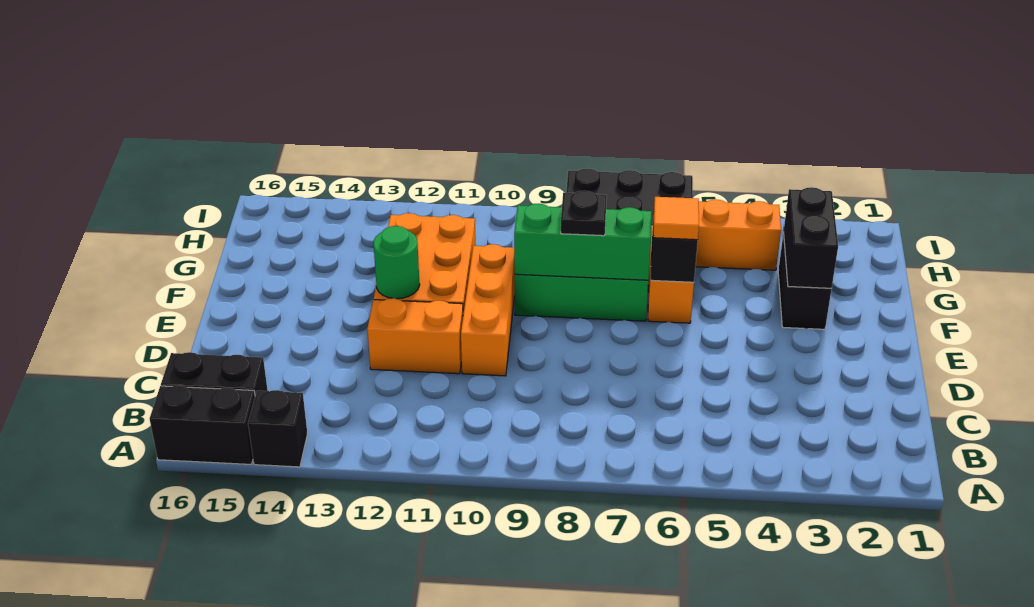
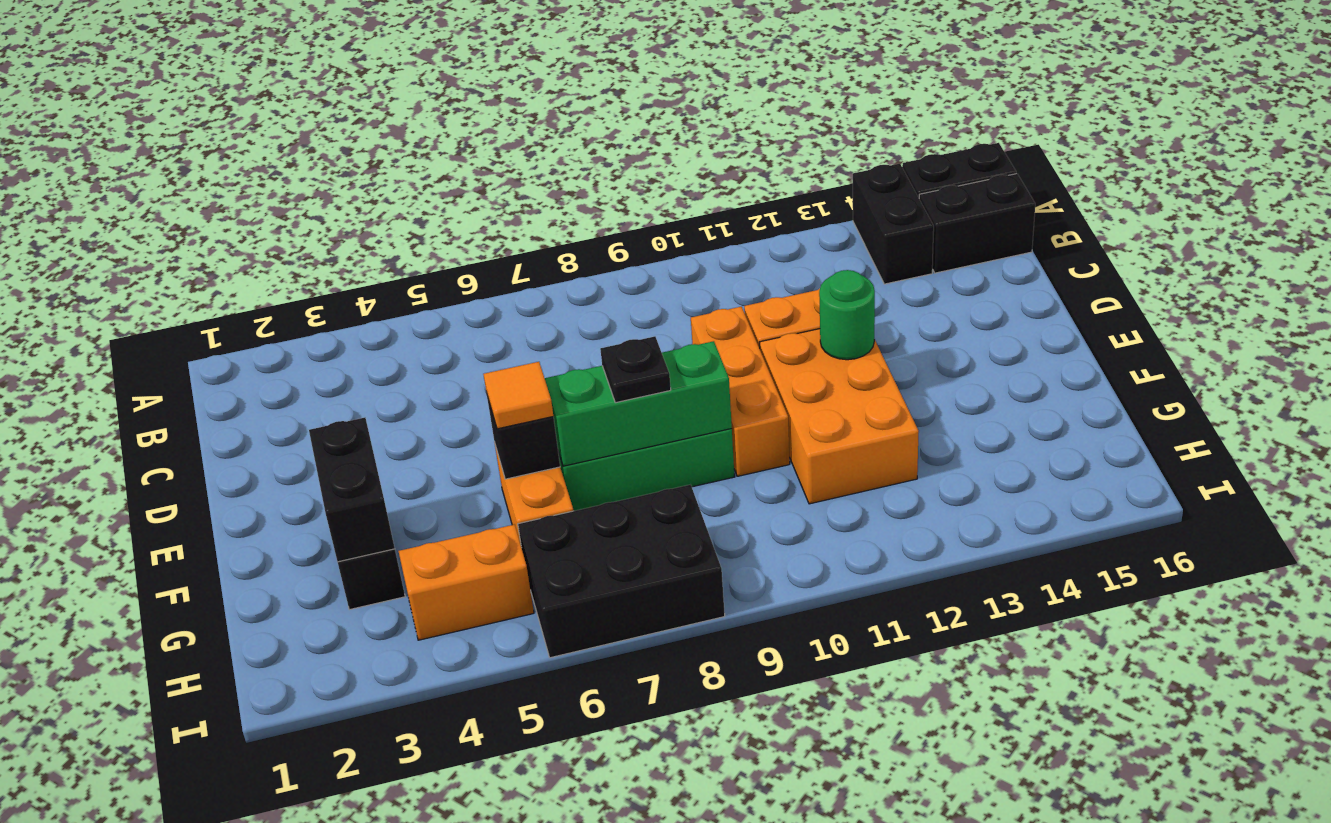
black 1x1 brick [248,390,307,467] -> black 1x2 brick [853,164,934,284]

